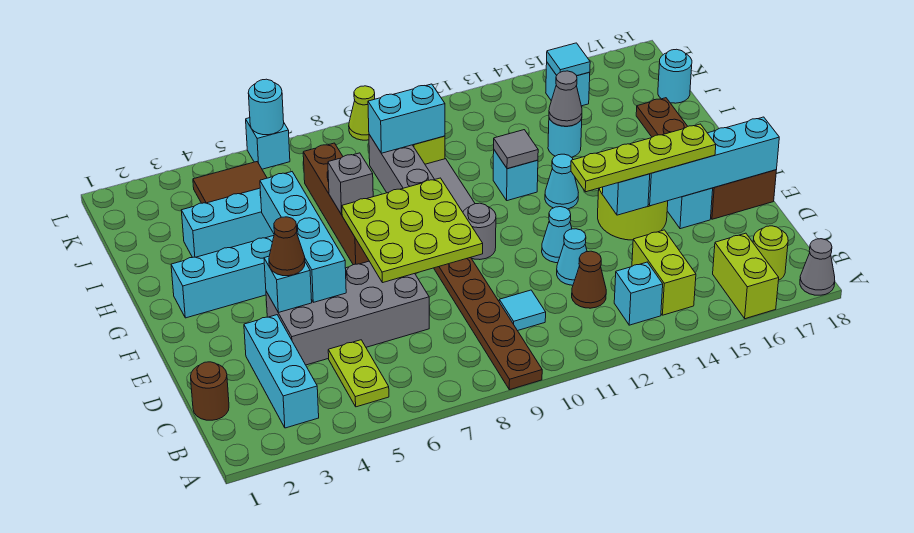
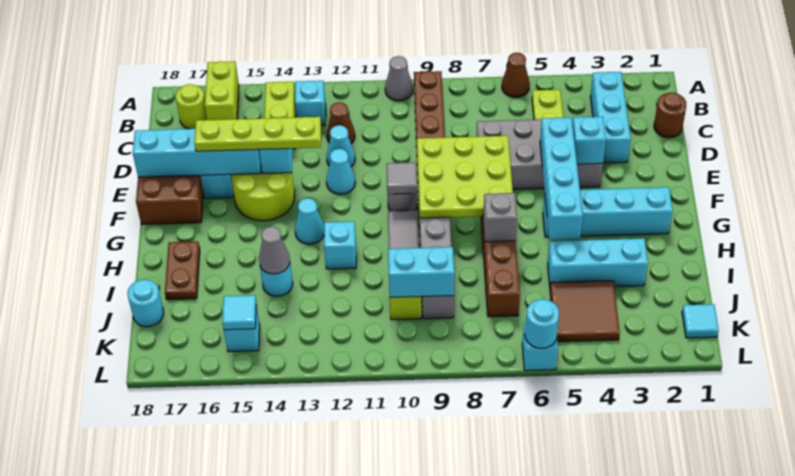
grey 1x1 cone [800,239,835,295] -> grey 1x1 cone moved to [385,56,413,101]
cyan 1x1 tile [499,290,546,331] -> cyan 1x1 tile moved to [682,304,719,338]
brown 1x1 cone [269,217,305,276] -> brown 1x1 cone moved to [502,53,530,97]
grey 1x1 tile [494,130,538,169] -> grey 1x1 tile moved to [386,162,417,194]
lime 1x1 cone [349,86,375,140] -> none

